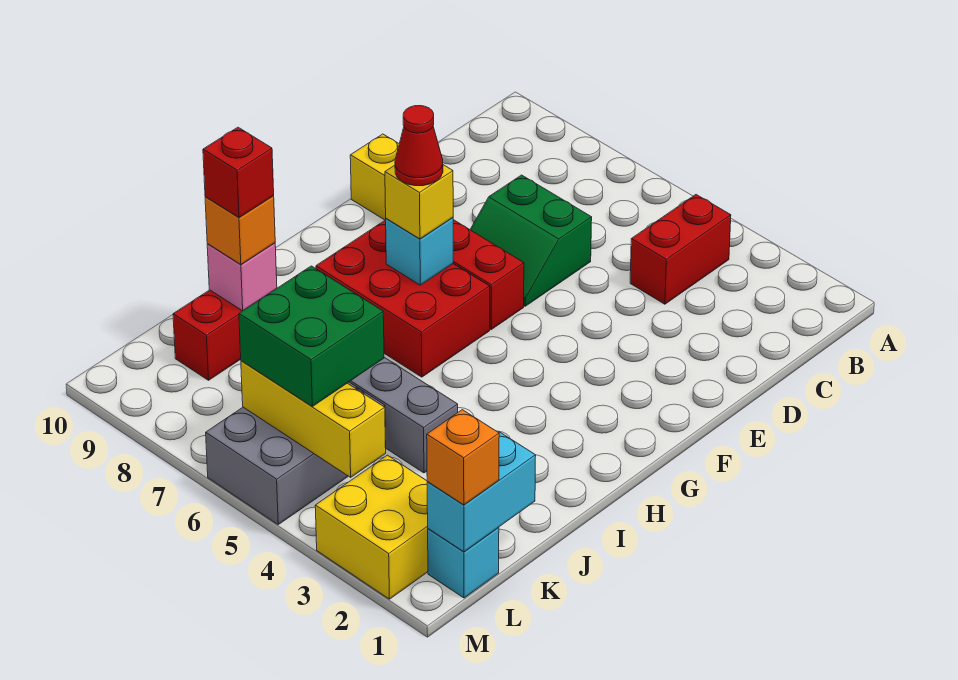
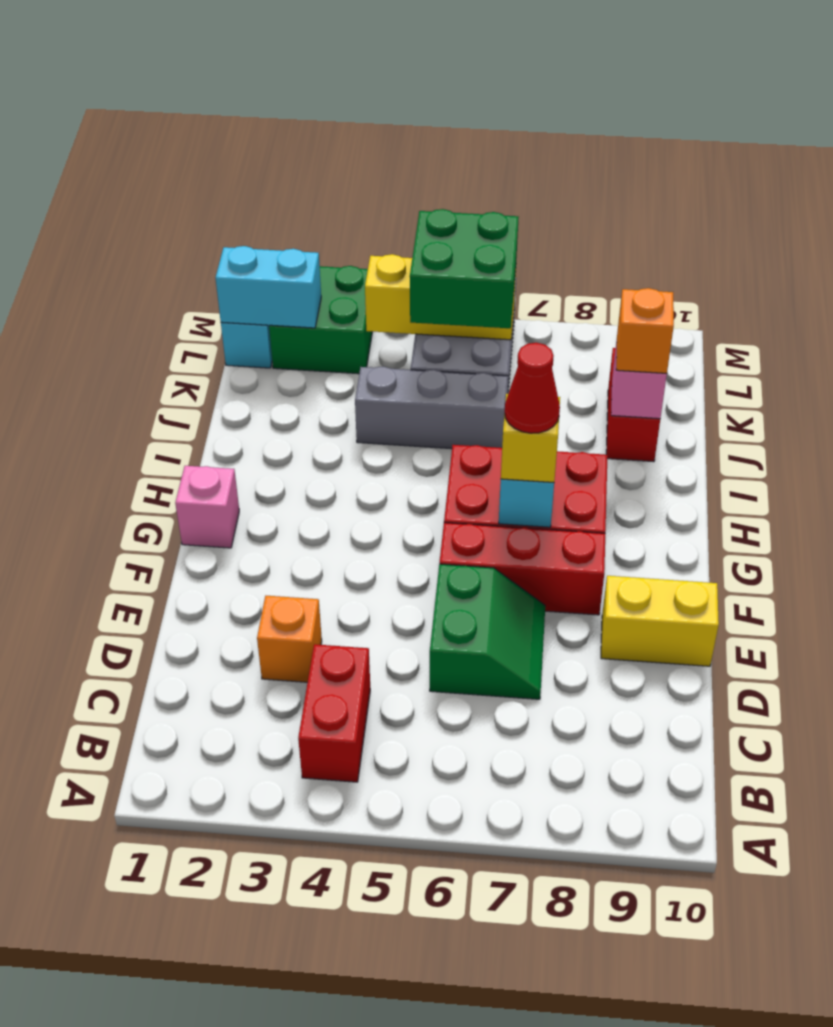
green 2x2 slope [470,175,592,306] -> green 2x2 slope turned to [430,564,545,699]
none -> pink 1x1 brick [175,466,239,548]
red 1x1 brick [203,127,274,217] -> none
cyan 1x2 brick [427,432,536,552] -> cyan 1x2 brick turned to [216,246,321,328]
orange 1x1 brick [427,410,499,505] -> orange 1x1 brick moved to [257,596,322,682]
yellow 2x2 brick [315,455,428,599] -> green 2x2 brick [269,266,372,374]

